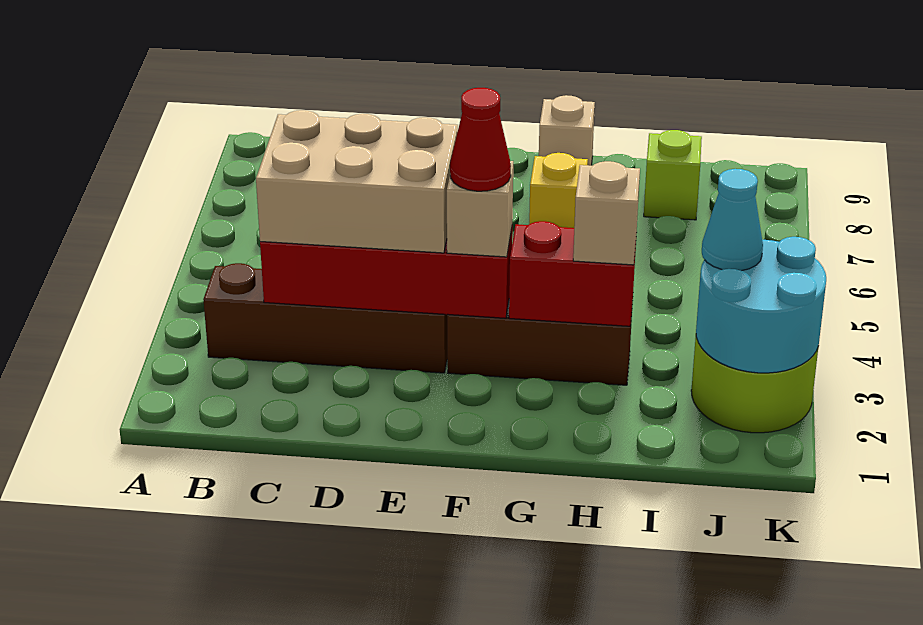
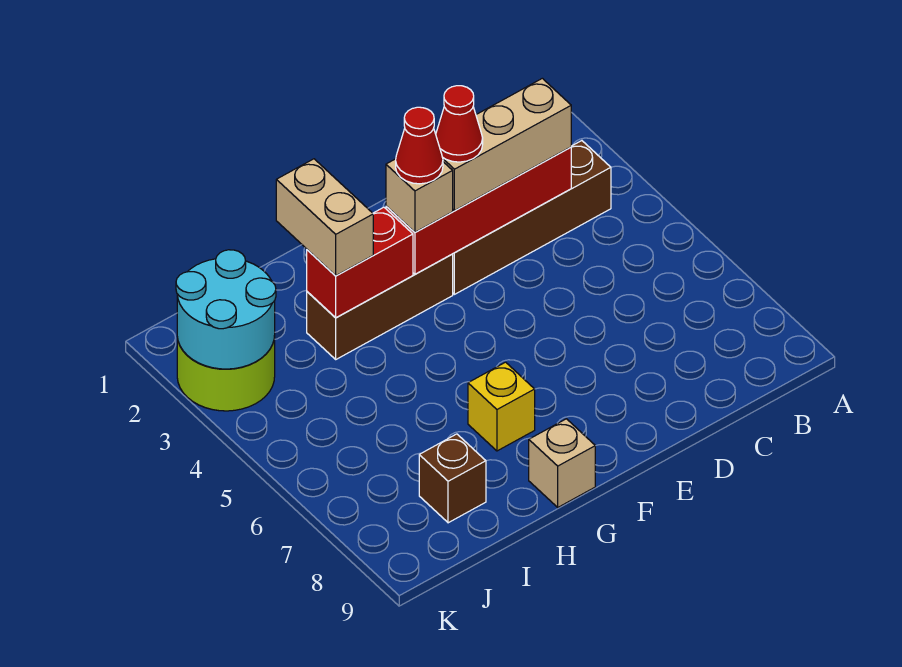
tan 2x3 brick [256,110,458,253] -> tan 1x3 brick [443,78,571,211]
none -> red 1x1 cone [436,86,483,162]
tan 1x1 brick [573,161,640,265] -> tan 1x2 brick [276,159,373,276]
lime 1x1 brick [644,130,702,220] -> brown 1x1 brick [419,434,486,523]
cyan 1x1 cone [702,169,763,271] -> none

